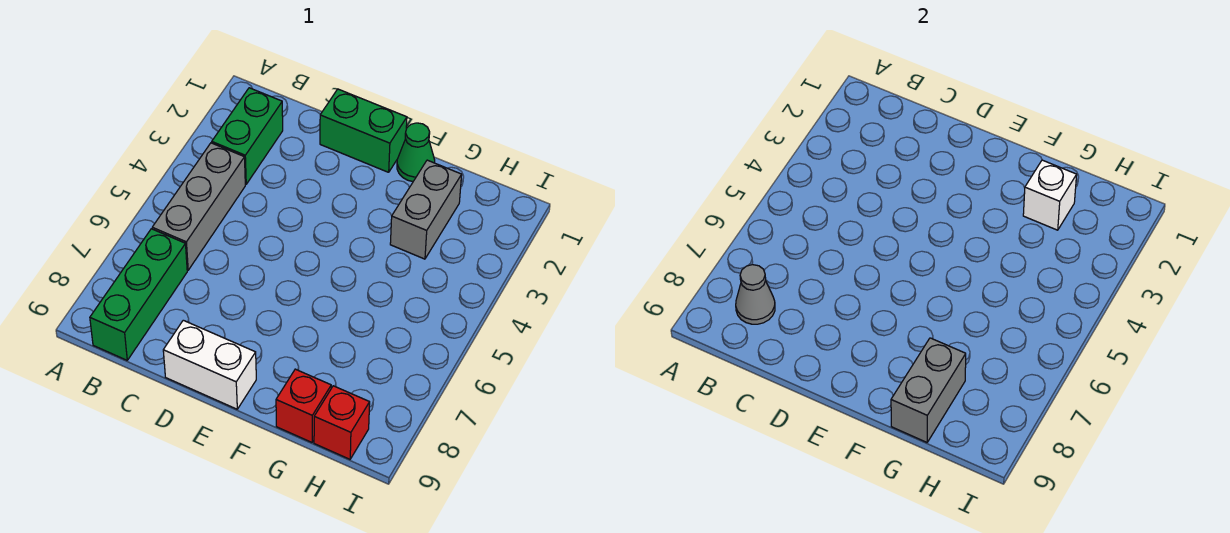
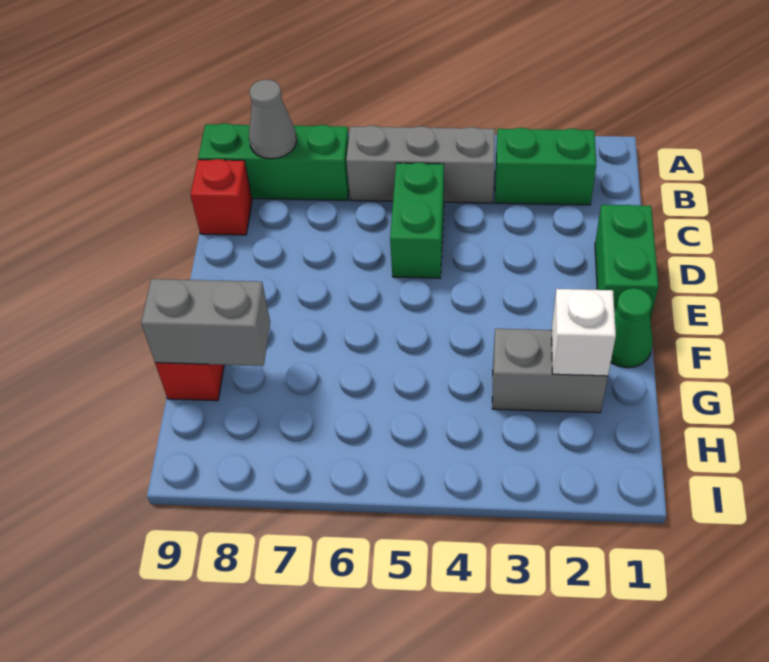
none -> green 1x2 brick [390,163,444,278]
white 1x2 brick [163,320,256,409] -> none
red 1x1 brick [314,386,370,459] -> red 1x1 brick moved to [190,159,252,235]

